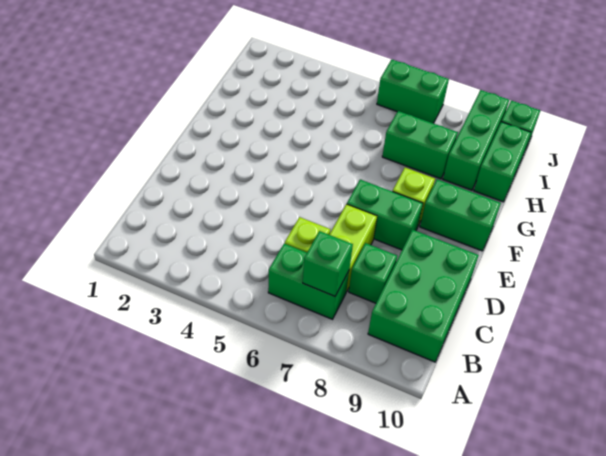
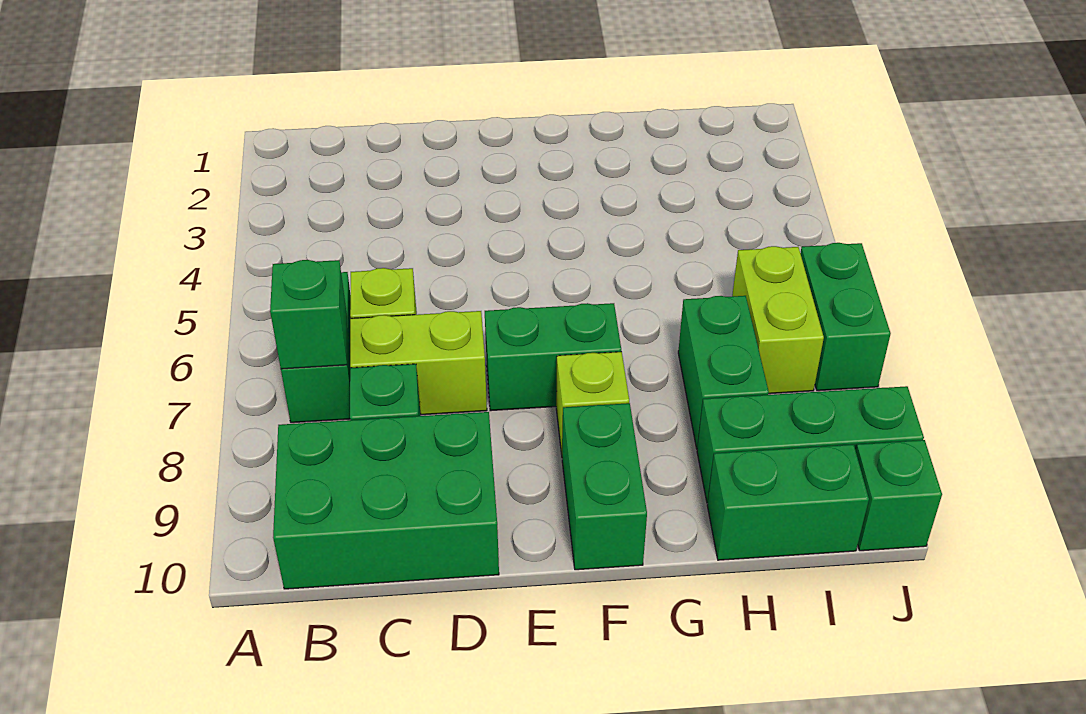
green 1x2 brick [347,180,423,250] -> green 1x2 brick turned to [485,303,621,411]
none -> lime 1x2 brick [732,246,824,394]

